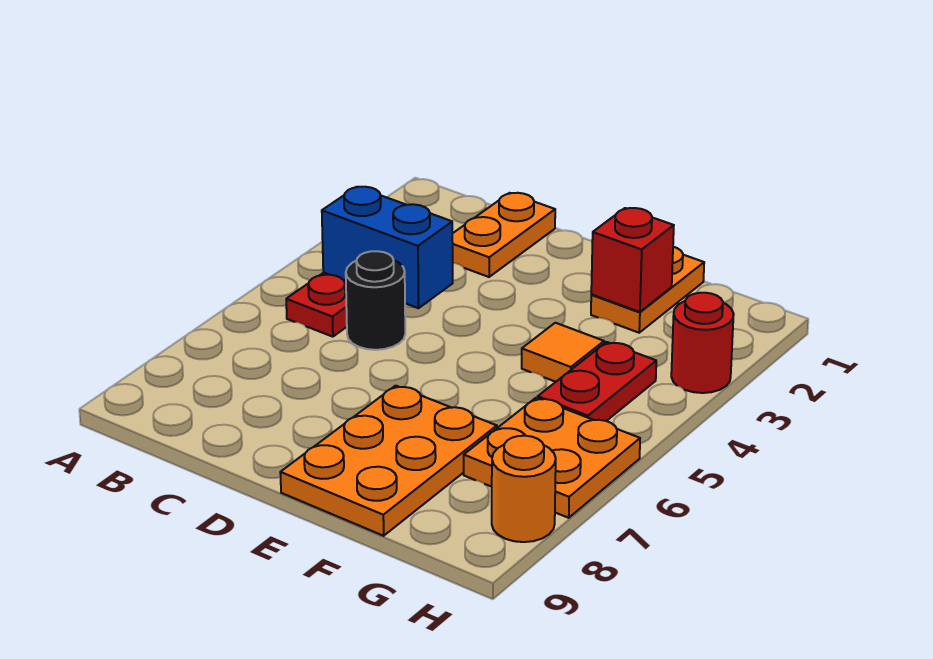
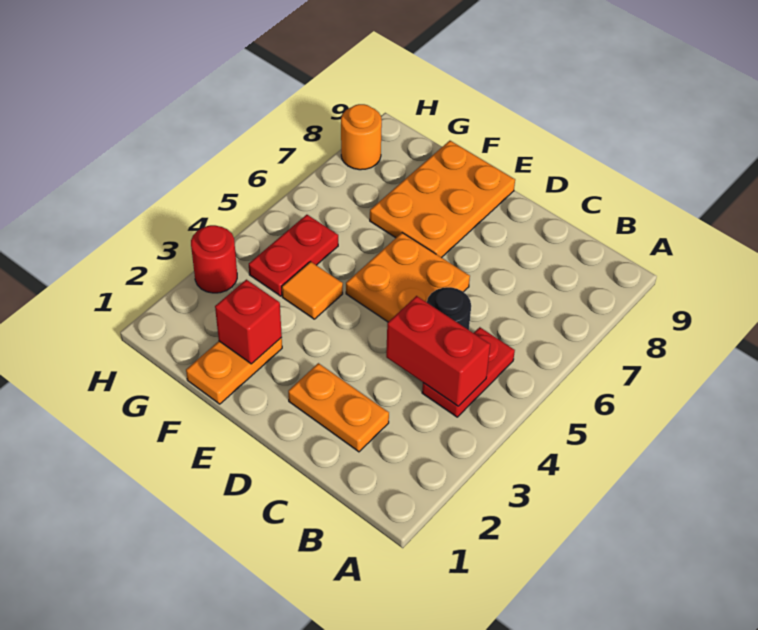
blue 1x2 brick [322,187,453,308] -> red 1x2 brick [386,296,490,406]
orange 1x2 plate [452,193,555,277] -> orange 1x2 plate turned to [288,363,389,452]
orange 2x2 plate [464,398,640,518] -> orange 2x2 plate moved to [346,233,470,322]

